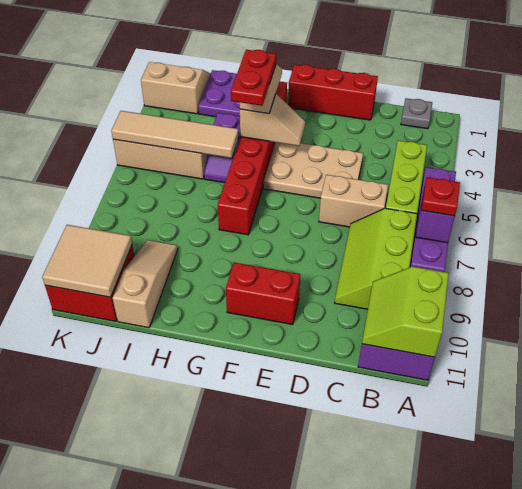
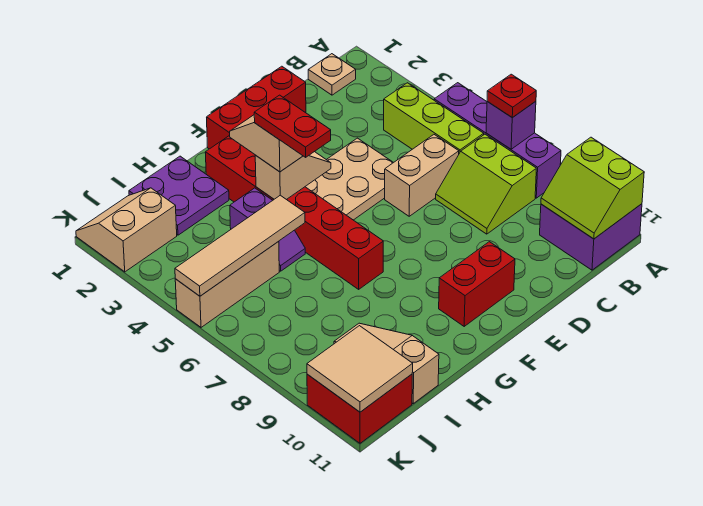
grey 1x1 plate [401,98,432,129] -> tan 1x1 plate [308,54,356,95]
lime 2x3 slope [334,208,417,309] -> lime 2x2 slope [436,134,536,234]

